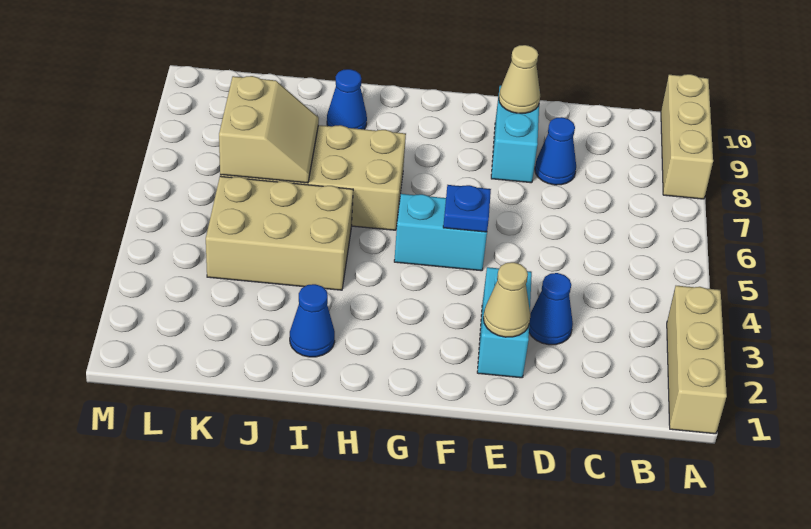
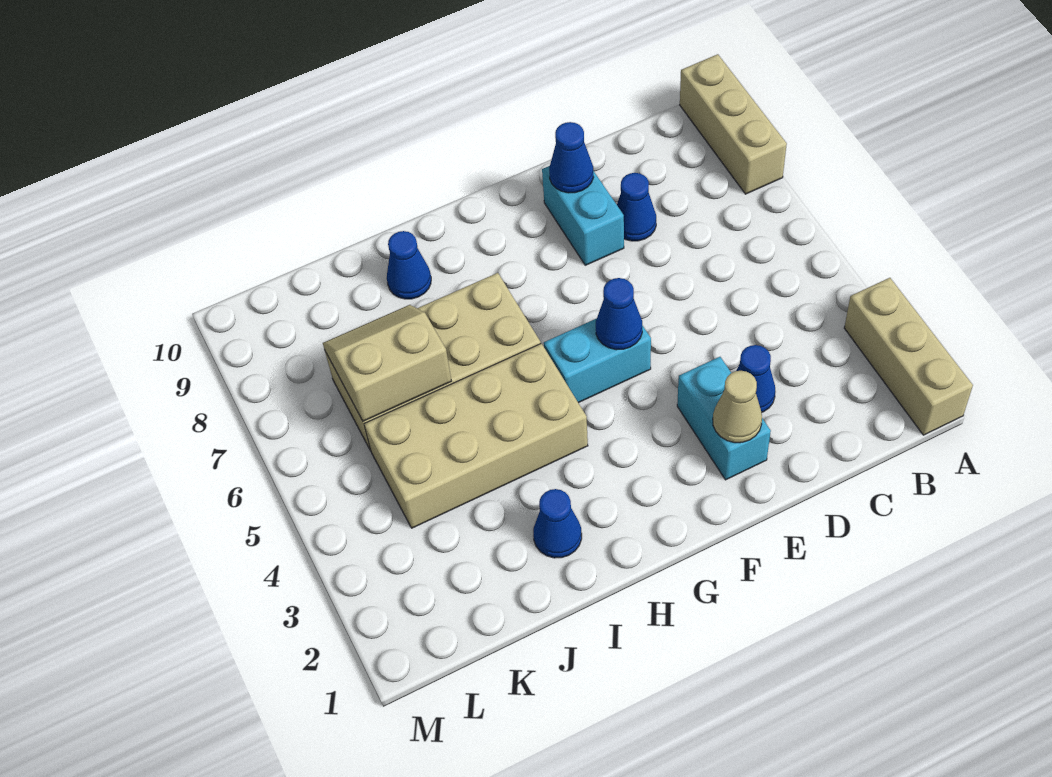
tan 1x1 cone [499,45,540,113] -> blue 1x1 cone [549,122,594,193]
blue 1x1 plate [443,185,491,232] -> blue 1x1 cone [596,278,642,350]
tan 2x3 brick [206,176,353,290] -> tan 2x4 brick [364,343,588,528]
tan 2x2 slope [219,76,319,183] -> tan 2x2 slope turned to [323,305,451,421]

